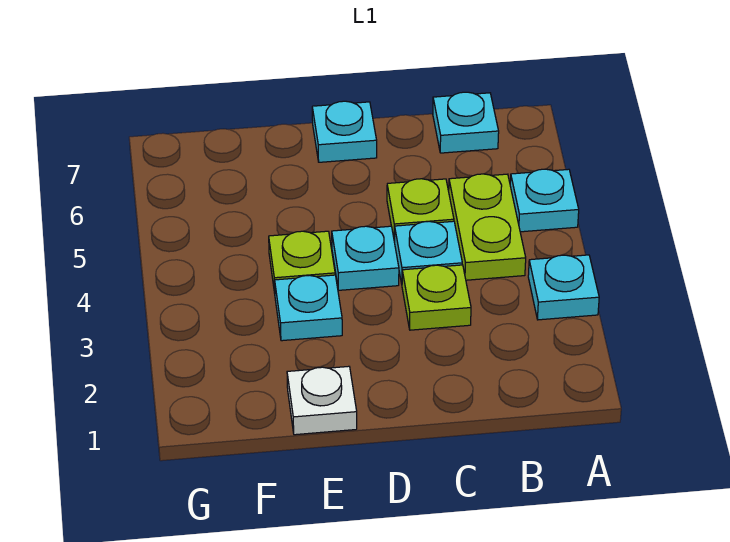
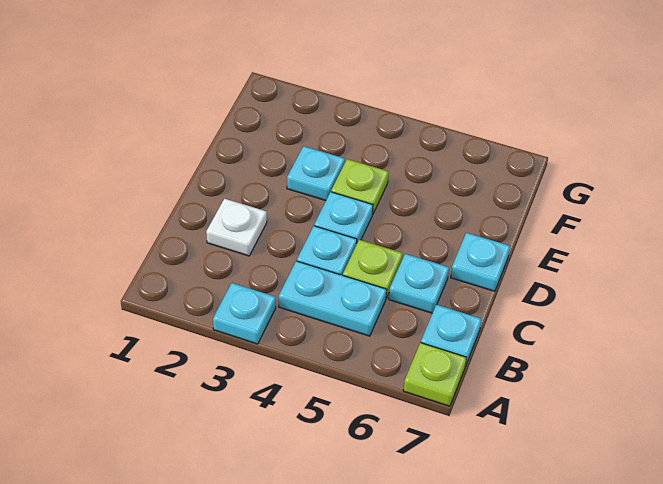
cyan 1x1 plate [510,169,579,232] -> cyan 1x1 plate moved to [389,254,449,313]
lime 1x2 plate [449,174,526,280] -> cyan 1x2 plate [279,261,387,336]
lime 1x1 plate [402,265,471,330] -> lime 1x1 plate moved to [403,343,466,406]
white 1x1 plate [287,366,357,435] -> white 1x1 plate moved to [206,199,267,256]

